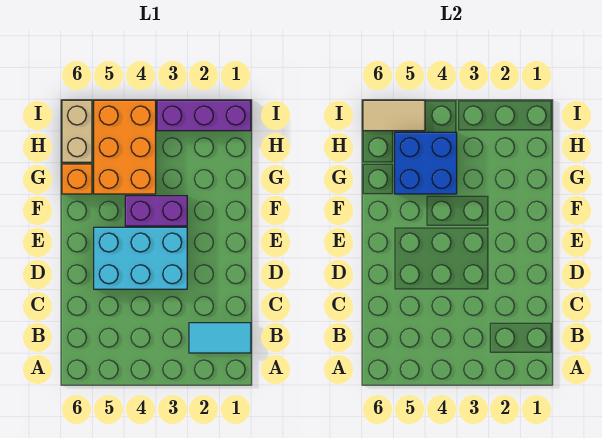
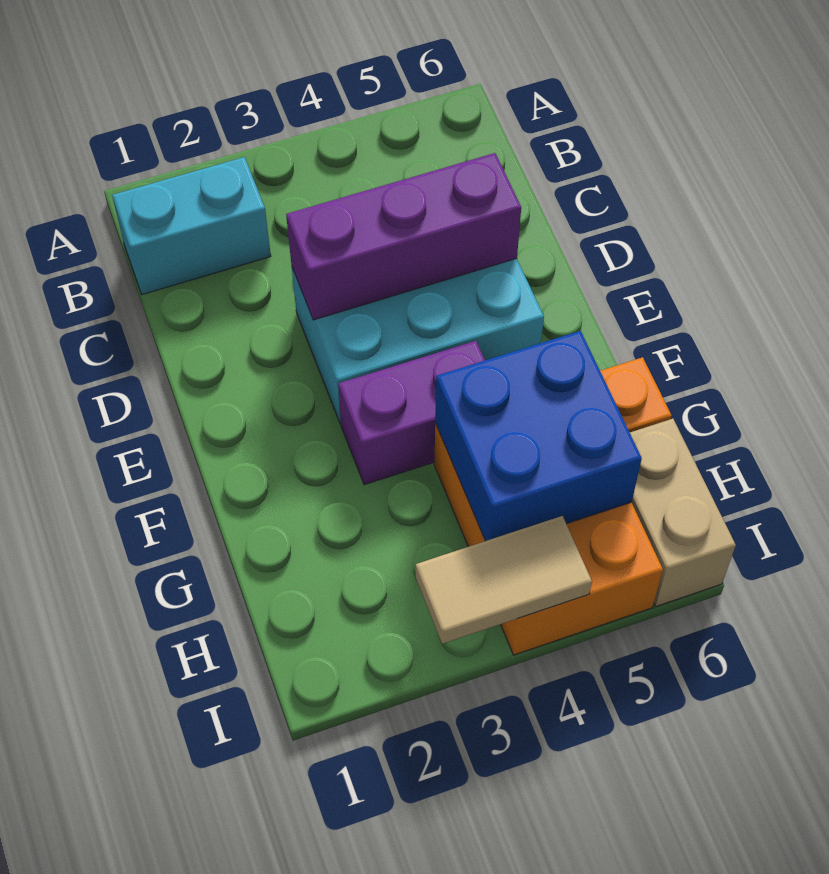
cyan 1x2 tile [189,323,251,353] -> cyan 1x2 brick [112,157,271,295]
purple 1x3 brick [157,100,251,131] -> purple 1x3 brick moved to [286,153,521,320]
tan 1x2 tile [363,100,425,131] -> tan 1x2 tile moved to [416,516,592,644]

